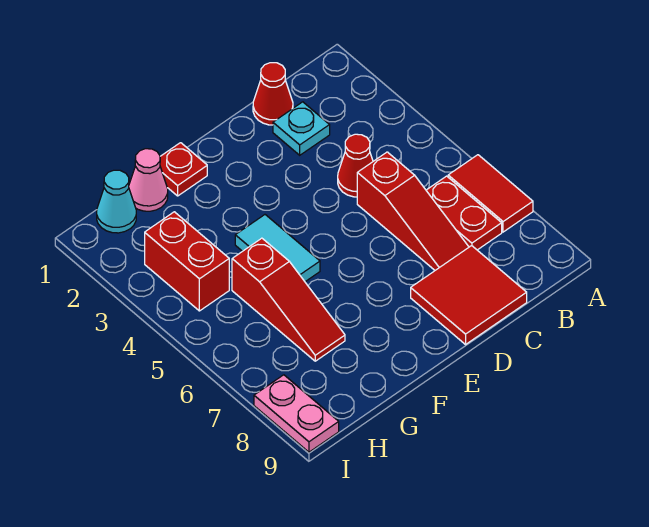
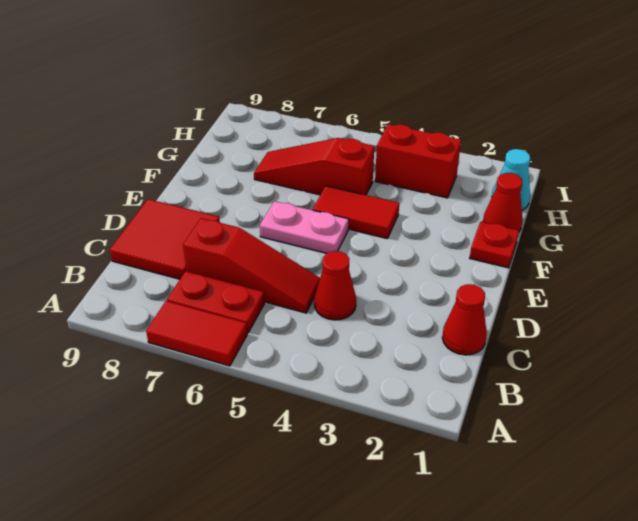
cyan 1x1 plate [273,102,330,155] -> none
red 1x3 slope [357,152,469,270] -> red 1x3 slope turned to [183,218,320,313]
cyan 1x2 tile [235,215,320,282] -> red 1x2 tile [313,186,399,238]
pink 1x1 cone [129,149,168,211] -> red 1x1 cone [483,173,522,231]
pink 1x2 plate [254,375,339,452] -> pink 1x2 plate moved to [260,201,348,253]

